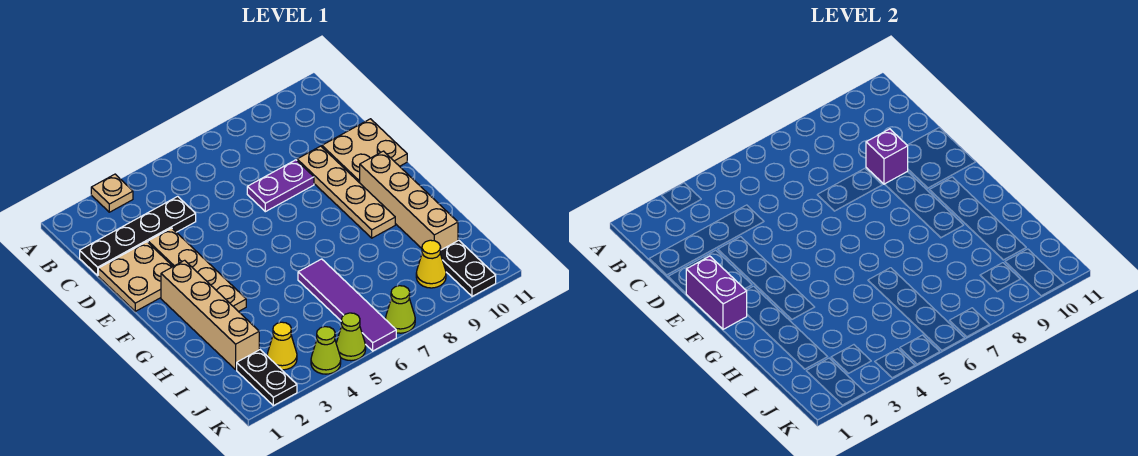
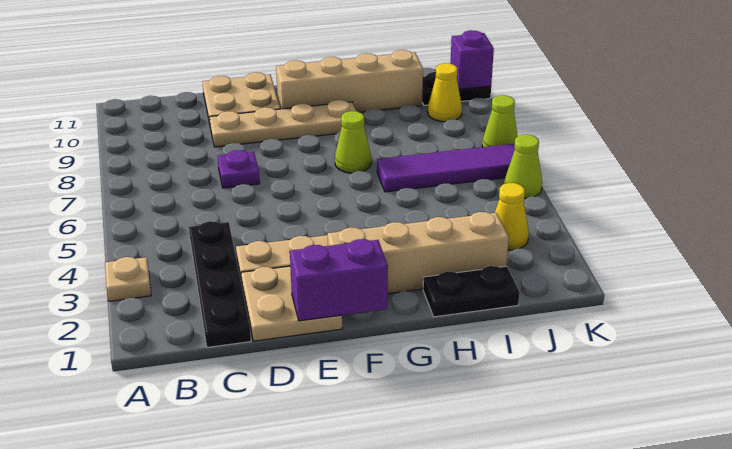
purple 1x2 plate [247,160,314,212] -> purple 1x1 plate [218,150,260,188]
purple 1x1 brick [866,129,908,184] -> purple 1x1 brick moved to [450,30,494,89]
black 1x2 plate [237,350,297,406] -> black 1x2 plate moved to [423,266,520,317]
lime 1x1 cone [311,327,341,374] -> lime 1x1 cone moved to [335,111,371,173]

